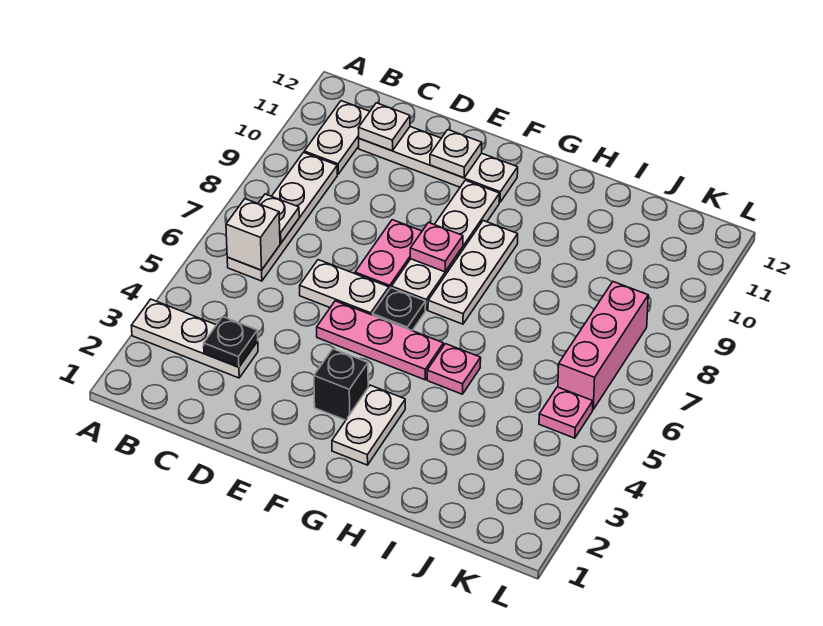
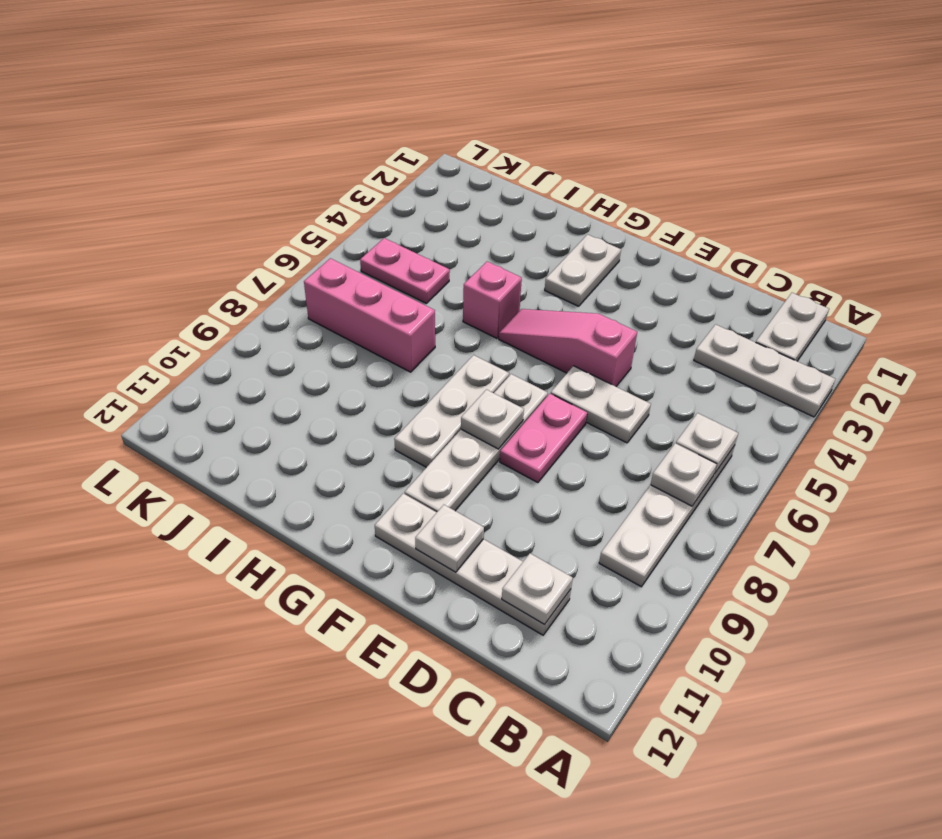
white 1x1 brick [226,199,280,270] -> white 1x1 plate [676,413,738,474]
white 1x2 plate [304,101,370,174] -> white 1x2 plate moved to [756,293,829,361]
black 1x1 plate [204,317,258,367] -> none
pink 1x3 plate [317,301,443,380] -> pink 1x3 slope [499,309,637,386]
black 1x1 brick [314,349,368,420] -> none
black 1x1 plate [373,288,426,330] -> none
pink 1x1 plate [410,222,463,272] -> white 1x1 plate [461,390,524,449]
pink 1x1 plate [427,344,481,394] -> pink 1x1 brick [463,261,522,338]
pink 1x1 plate [539,387,593,438] -> pink 1x2 plate [360,238,450,303]
pink 1x3 brick [558,282,648,409] -> pink 1x3 brick turned to [304,258,435,372]

